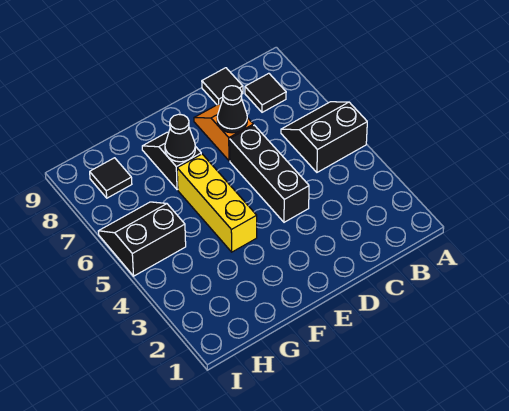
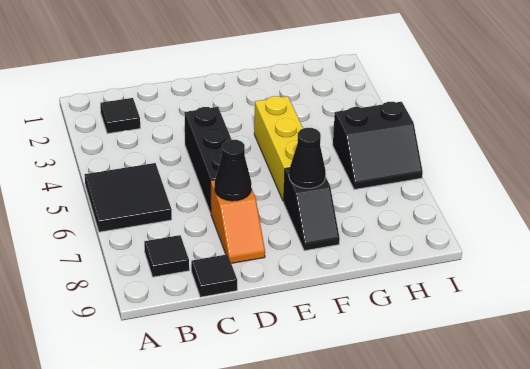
black 2x2 slope [281,102,367,172] -> black 2x2 tile [84,163,172,232]
black 1x1 tile [90,158,132,198] -> black 1x1 tile moved to [100,98,140,134]

